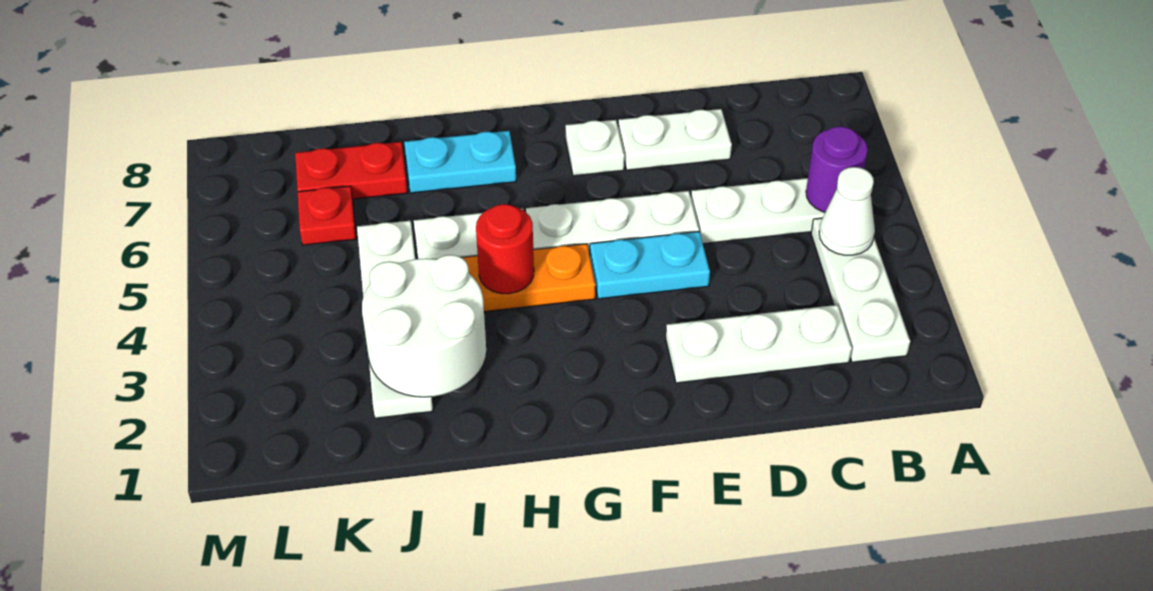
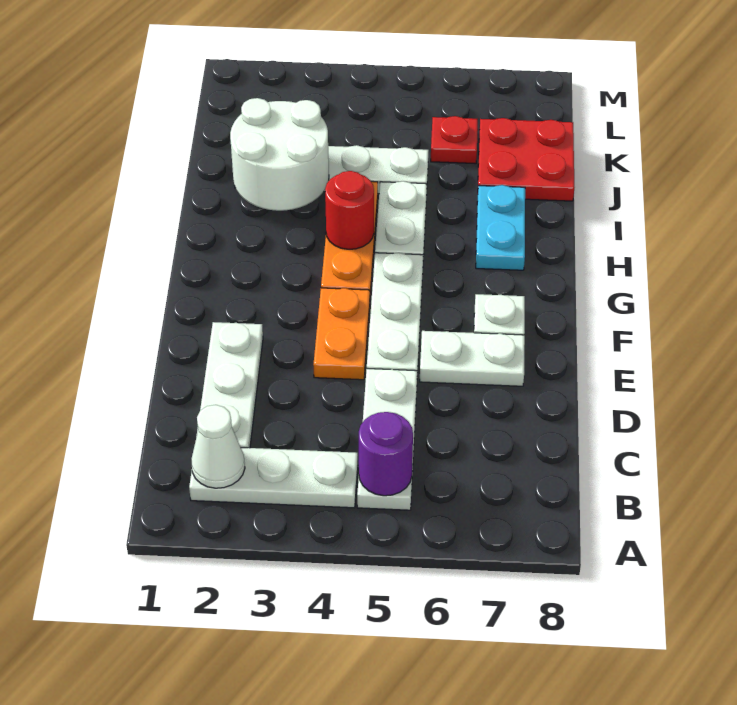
white 1x1 cone [819,167,875,255] -> white 1x1 cone moved to [191,405,245,488]
white 1x2 plate [618,109,732,170] -> white 1x2 plate turned to [420,331,525,386]
cyan 1x2 plate [590,232,710,299] -> orange 1x2 plate [313,288,370,380]
red 1x2 plate [295,142,407,199] -> red 2x2 plate [478,118,575,201]

